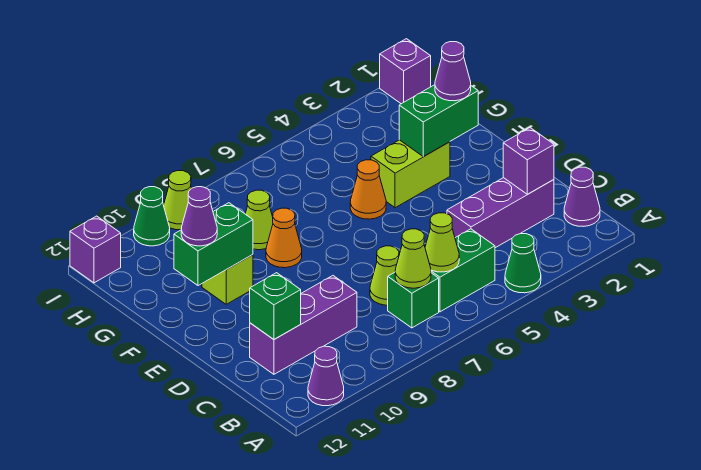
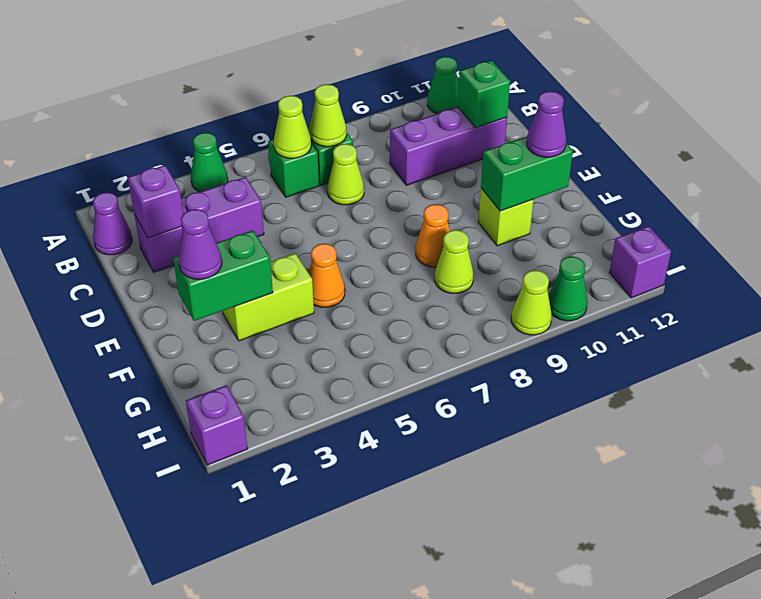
purple 1x1 cone [308,346,344,406] -> green 1x1 cone [427,57,459,114]
green 1x2 brick [431,229,495,312] -> green 1x1 brick [268,139,319,197]

